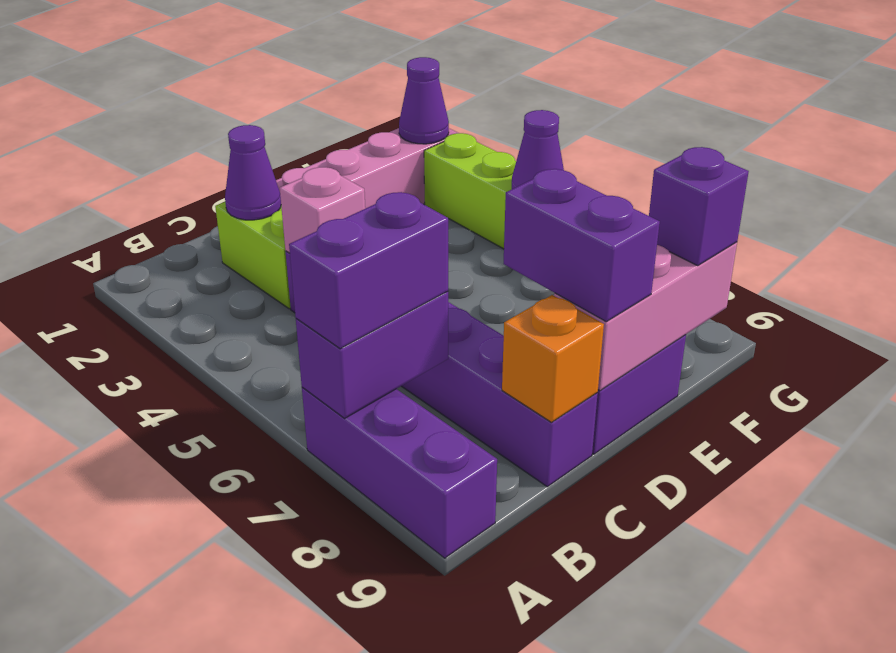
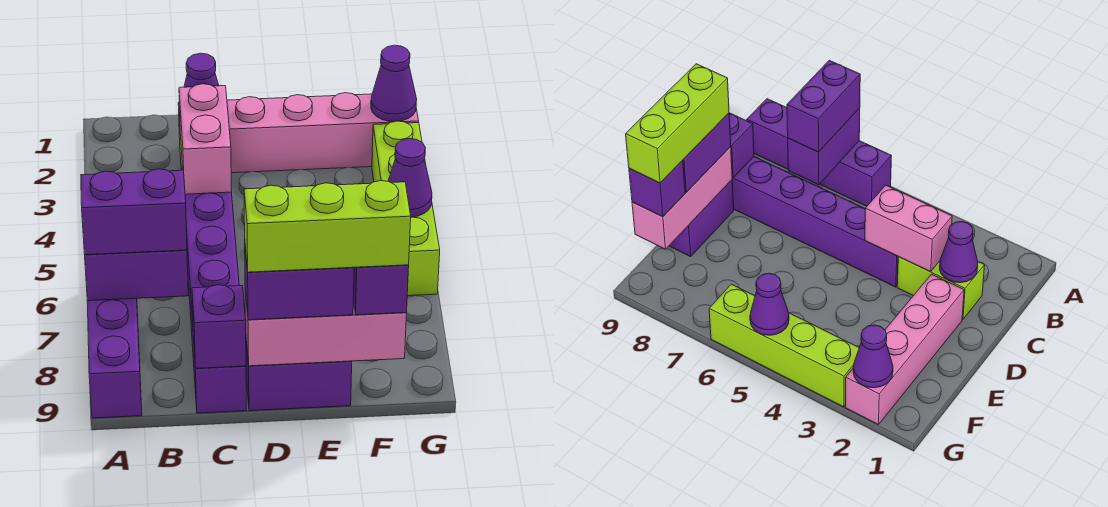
purple 1x3 brick [302,387,497,558] -> purple 1x4 brick [87,298,142,418]
pink 1x1 brick [280,167,365,253] -> pink 1x2 brick [179,84,232,194]
orange 1x1 brick [502,295,604,422] -> purple 1x1 brick [192,285,246,368]
purple 1x2 brick [504,169,660,322] -> purple 1x2 brick turned to [245,247,354,320]
none -> lime 1x3 brick [244,181,411,272]

